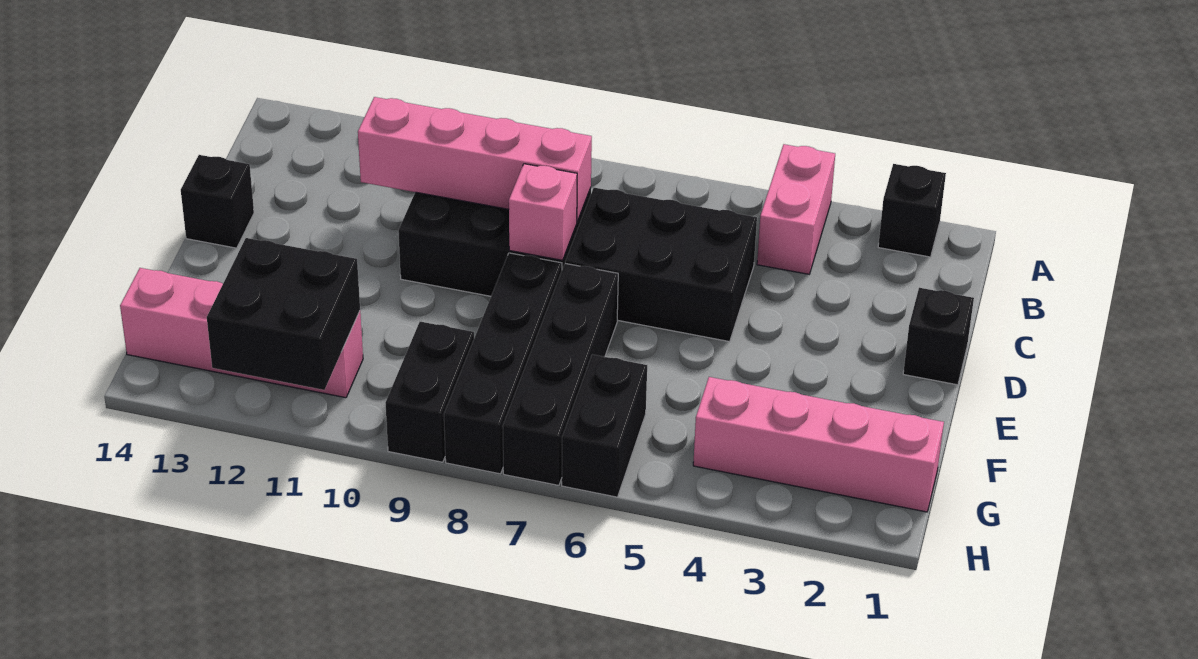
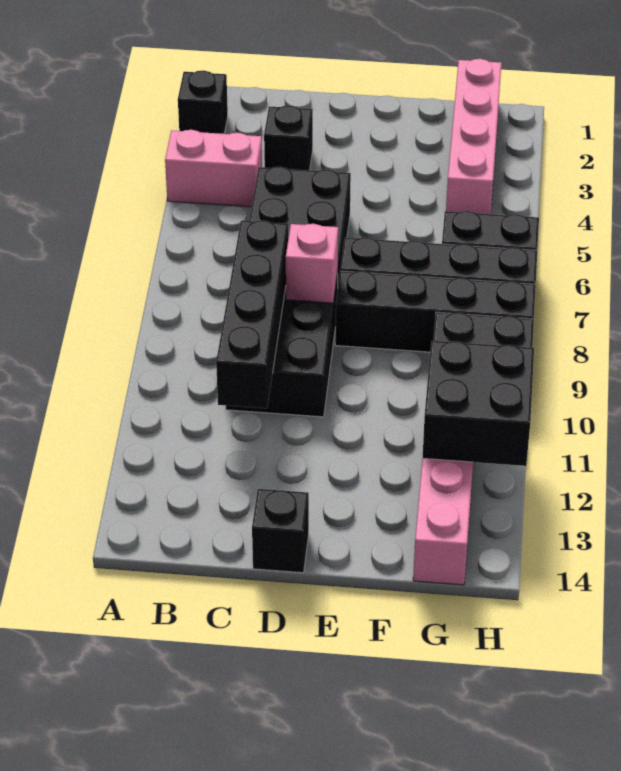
pink 1x4 brick [358,97,592,222] -> black 1x4 brick [216,220,288,408]
black 1x1 brick [903,288,974,385] -> black 1x1 brick moved to [264,105,313,170]

